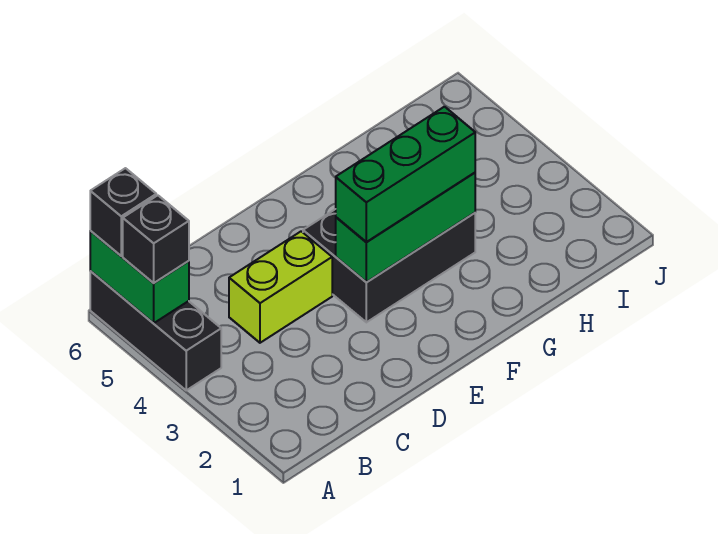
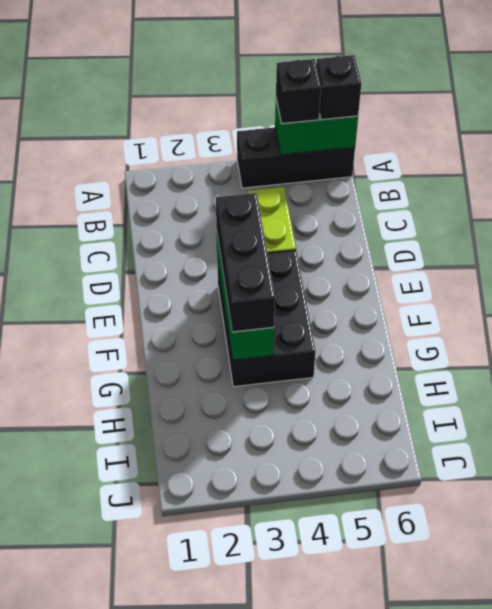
green 1x3 brick [336,107,475,242] -> black 1x3 brick [216,193,275,332]

